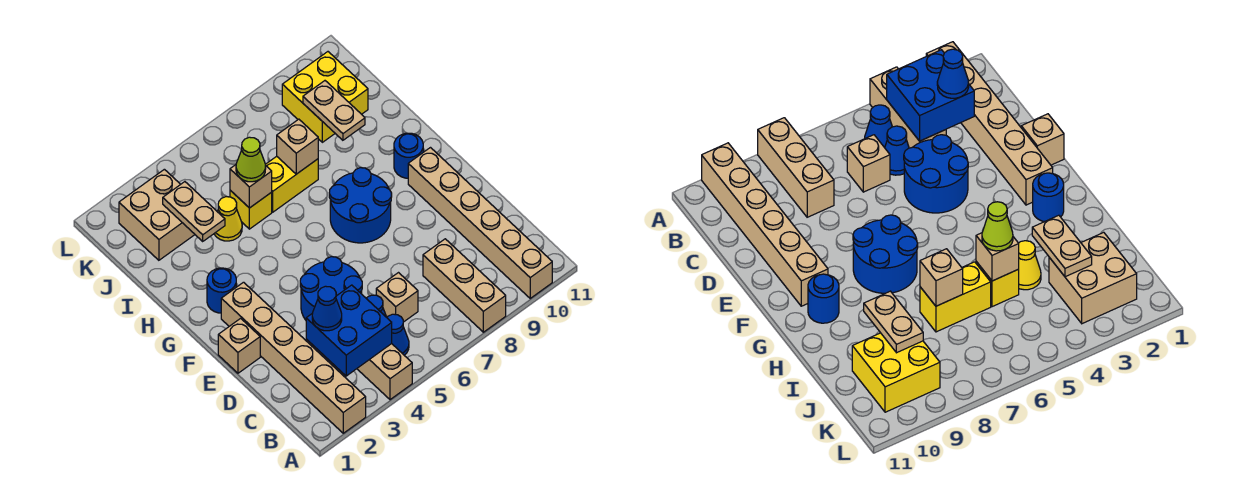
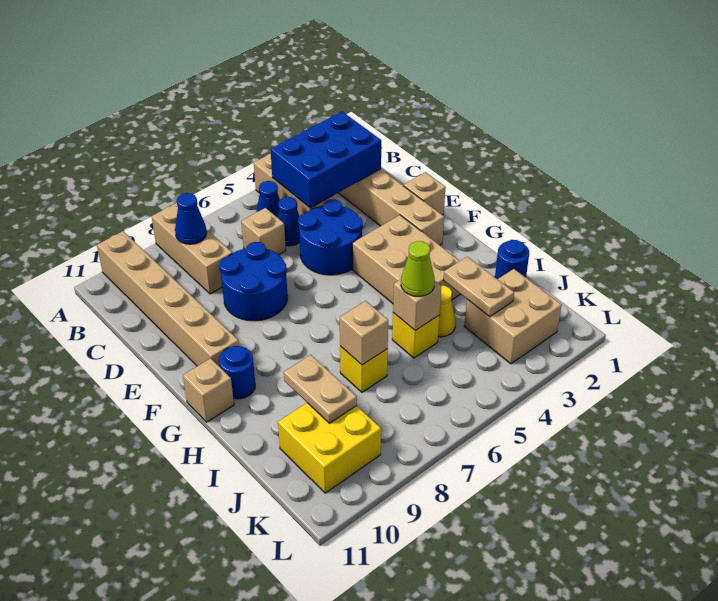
blue 2x2 brick [306,285,392,376] -> blue 2x3 brick [270,112,381,208]
blue 1x1 cone [312,286,342,331] -> blue 1x1 cone moved to [175,193,207,244]
none -> tan 2x3 brick [352,215,460,303]
blue 2x2 round brick [329,168,392,243] -> blue 2x2 round brick moved to [219,242,287,321]
blue 1x1 round brick [207,268,236,313] -> blue 1x1 round brick moved to [495,240,529,279]
none -> tan 1x1 brick [183,358,234,422]
yellow 1x2 brick [265,156,318,212] -> yellow 1x1 brick [340,346,388,392]

